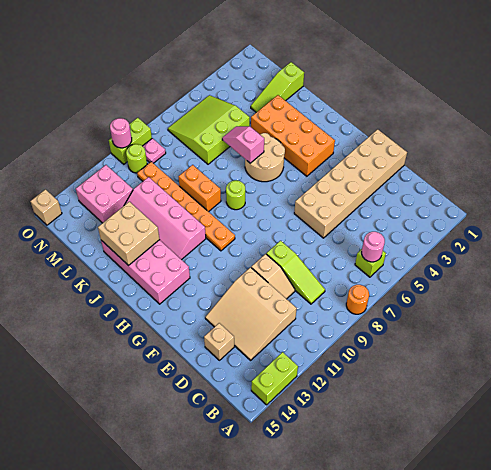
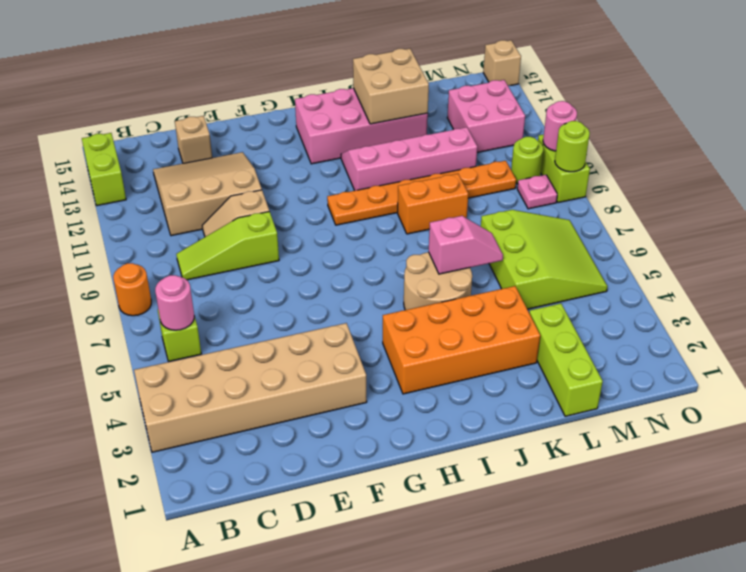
tan 2x6 brick [294,129,407,238] -> tan 2x6 brick turned to [134,323,367,452]
lime 1x1 round brick [226,180,245,210] -> lime 1x1 round brick moved to [555,121,590,172]
lime 1x3 slope [251,62,304,112] -> lime 1x3 brick [529,303,603,416]

